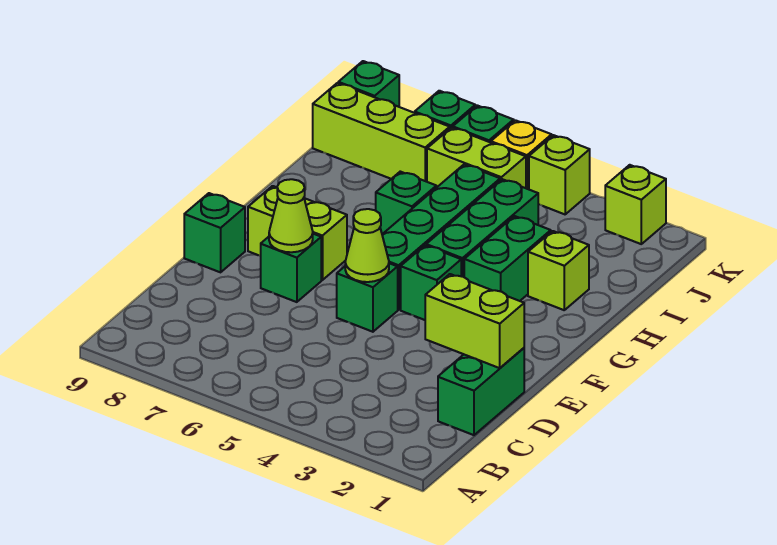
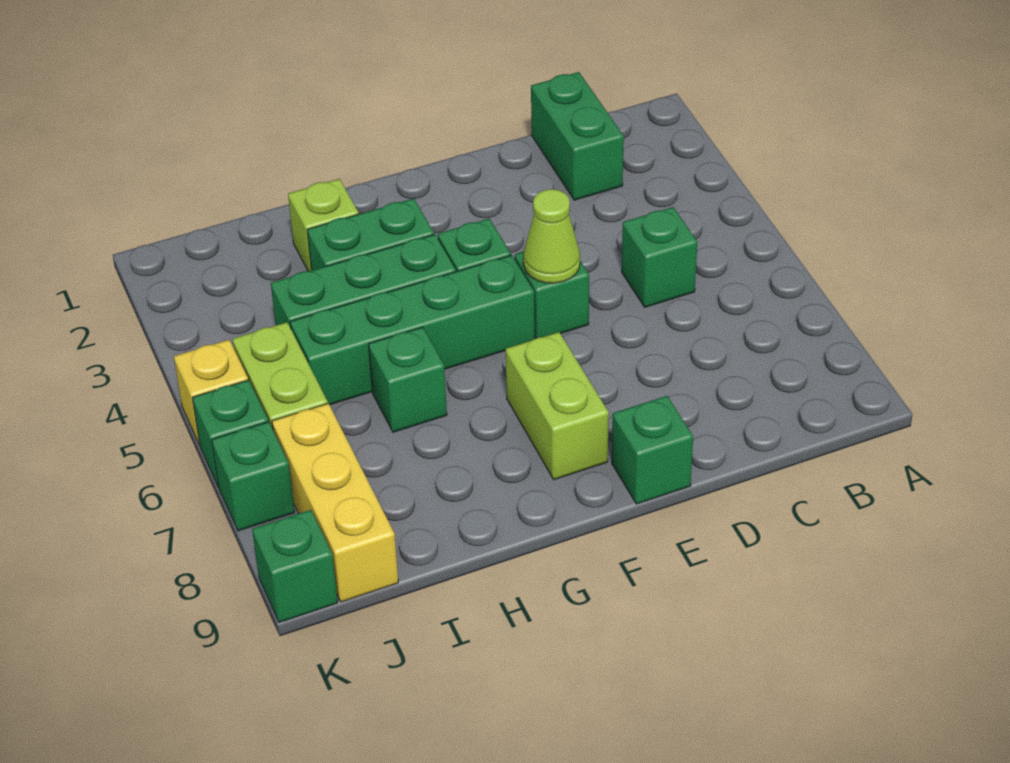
green 1x2 brick [438,348,524,435] -> green 1x2 brick turned to [531,72,624,200]
lime 1x2 brick [425,274,524,368] -> none
green 1x1 brick [261,234,321,302] -> green 1x1 brick moved to [622,207,697,307]
lime 1x1 cone [269,179,313,252] -> none
lime 1x3 brick [313,83,450,182] -> yellow 1x3 brick [272,403,398,602]
lime 1x1 brick [605,165,666,244] -> none
lime 1x1 brick [529,135,590,214] -> none

